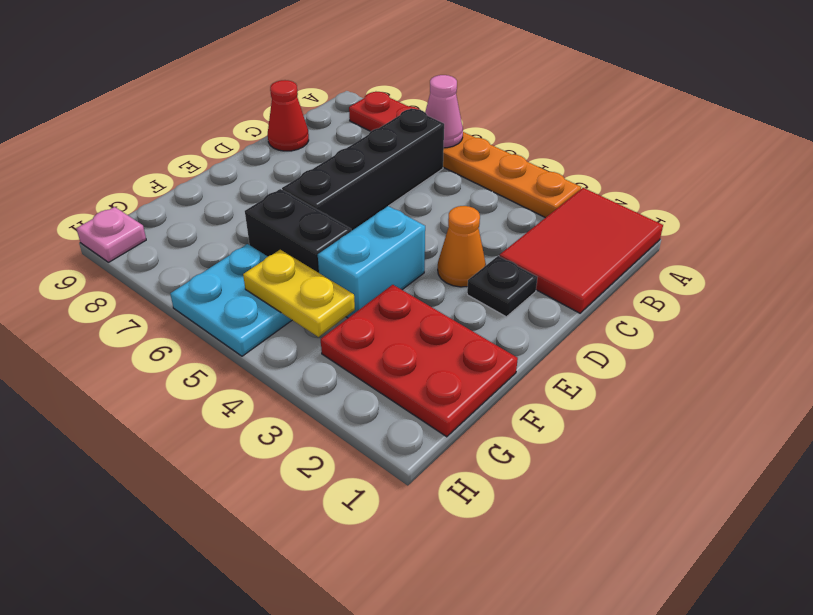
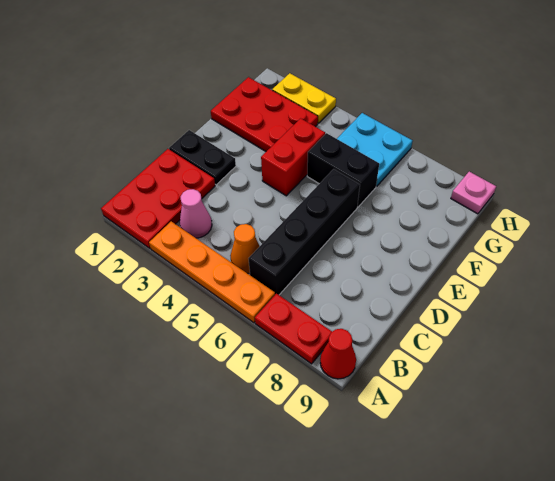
red 2x3 tile [499,188,663,313] -> red 2x3 plate [101,149,215,248]
pink 1x1 cone [425,75,463,148] -> pink 1x1 cone moved to [180,189,212,238]
red 1x1 cone [268,80,309,151] -> red 1x1 cone moved to [320,329,356,379]
black 1x1 plate [467,256,537,317] -> black 1x2 plate [169,130,236,185]
orange 1x1 cone [438,206,486,287] -> orange 1x1 cone moved to [230,224,260,273]
cyan 1x2 brick [318,206,425,318] -> red 1x2 brick [261,118,325,196]
yellow 1x2 plate [243,250,355,337] -> yellow 1x2 plate moved to [272,73,336,123]

